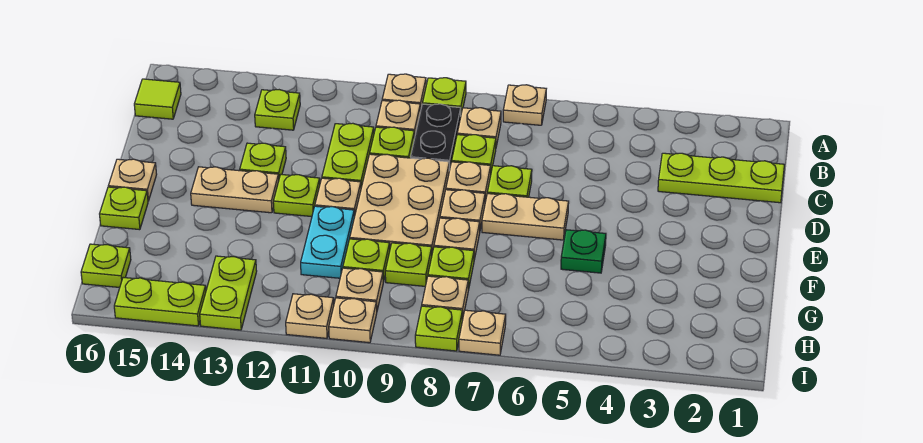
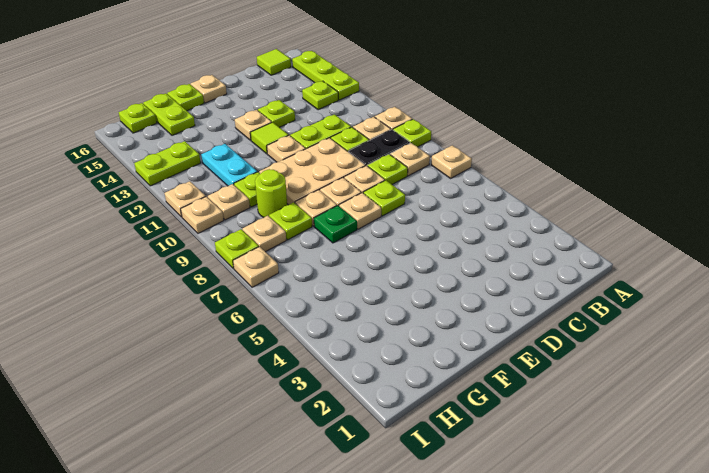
lime 1x3 plate [658,153,784,203] -> lime 1x3 plate moved to [292,51,359,100]
tan 1x2 plate [482,194,569,240] -> tan 1x1 plate [339,193,381,229]
lime 1x1 plate [273,174,320,217] -> lime 1x1 tile [250,122,288,154]
tan 1x2 plate [191,167,279,213] -> tan 1x1 plate [235,110,272,140]
green 1x1 plate [561,230,606,273] -> green 1x1 plate moved to [314,206,357,243]
cyan 1x2 plate [301,206,354,278] -> cyan 1x2 plate turned to [201,144,257,186]
lime 1x1 plate [385,243,432,286] -> lime 1x1 round brick [255,169,287,218]
lime 1x2 plate [114,277,206,326] -> lime 1x2 plate moved to [143,93,195,135]

